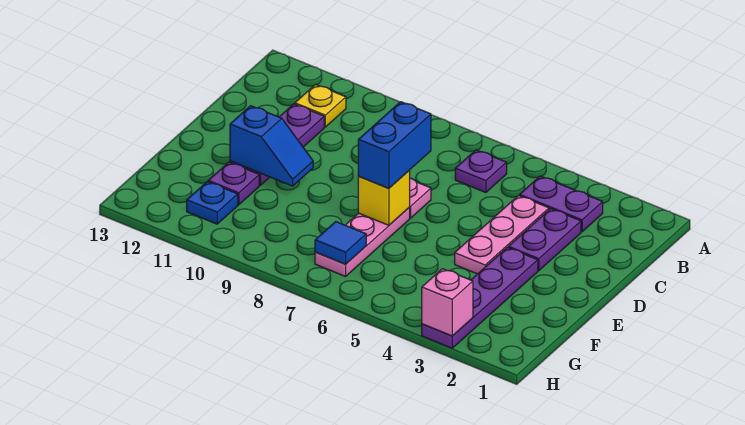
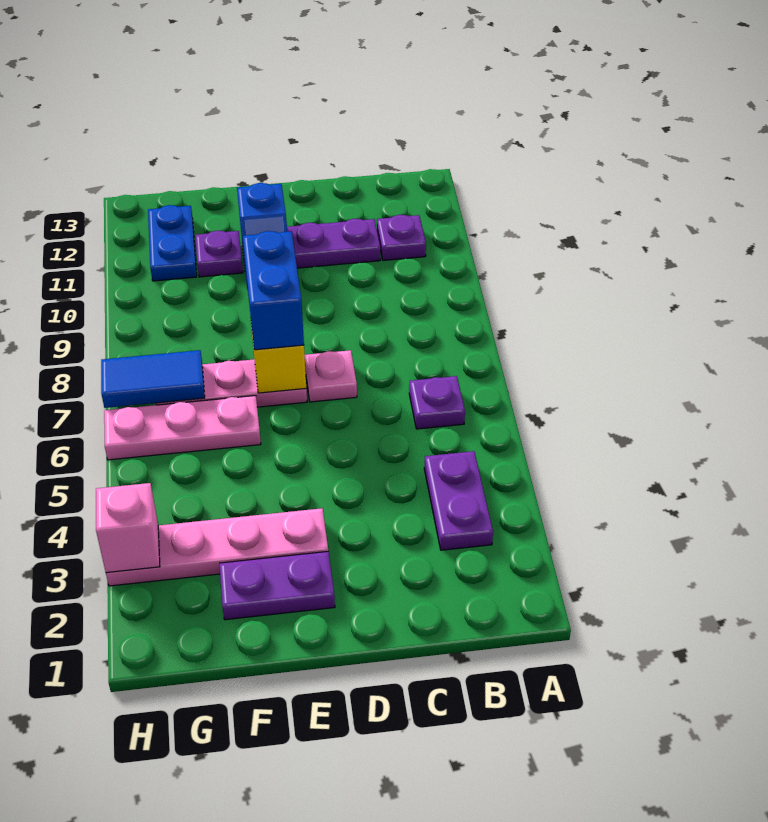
yellow 1x1 plate [295,84,346,127] -> purple 1x1 plate [377,215,426,260]
purple 1x2 plate [508,209,581,271] -> purple 1x2 plate moved to [219,551,335,620]
pink 1x3 plate [455,196,549,274] -> pink 1x3 plate moved to [104,396,261,460]
blue 1x2 brick [358,102,431,188] -> blue 1x2 brick turned to [243,231,304,350]
purple 1x4 plate [422,247,538,348] -> pink 1x4 plate [106,508,328,586]
blue 1x1 tile [315,222,366,264] -> blue 1x2 tile [101,350,205,408]
blue 1x1 plate [187,182,238,224] -> blue 1x2 plate [148,205,197,281]

